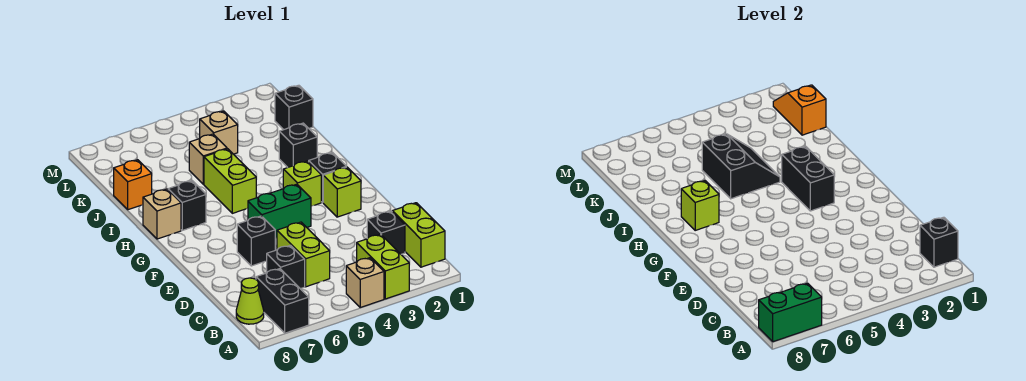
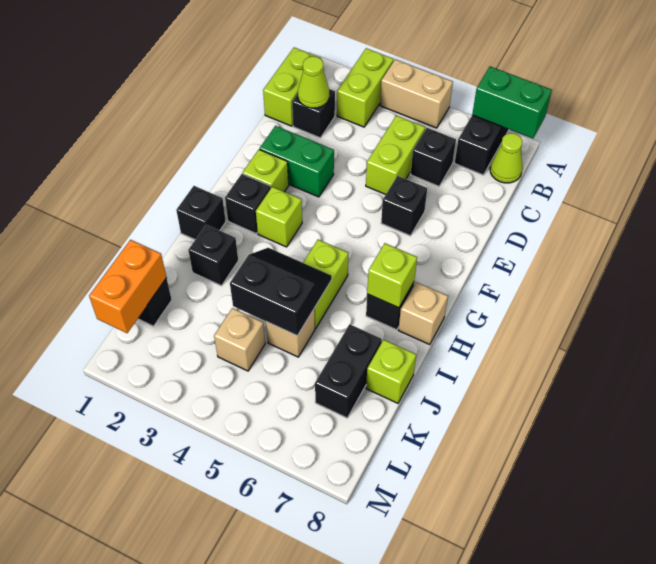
tan 1x1 brick [346,258,384,307] -> tan 1x2 brick [380,59,453,128]
black 1x1 brick [920,217,958,267] -> black 1x1 brick moved to [176,186,226,240]
none -> lime 1x1 cone [298,56,329,108]
green 1x2 brick [248,184,311,238] -> green 1x2 brick moved to [260,126,334,197]
black 1x2 brick [782,146,834,211] -> black 1x2 brick moved to [315,324,382,418]
black 2x2 slope [702,134,780,199] -> black 2x2 slope turned to [230,248,332,336]
orange 1x1 brick [114,160,152,210] -> lime 1x1 brick [366,340,416,403]
orange 1x2 slope [773,85,826,135] -> orange 1x2 brick [89,240,167,333]

